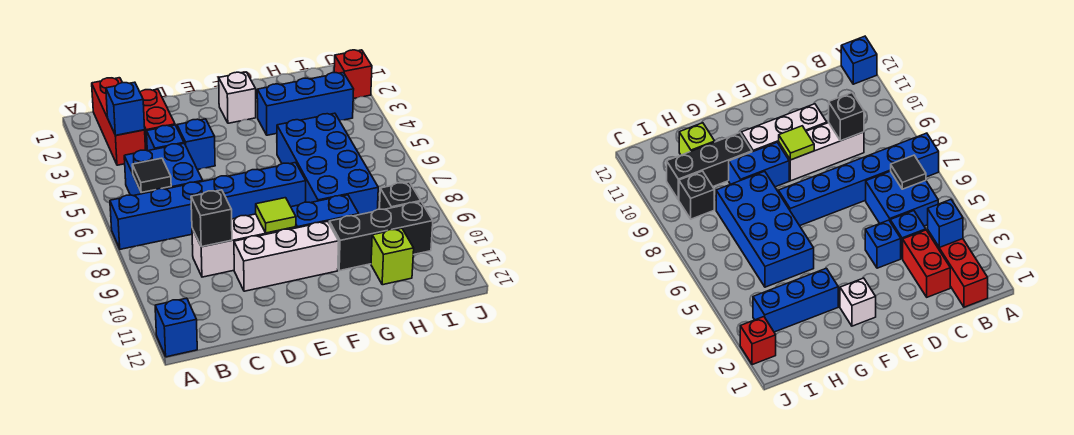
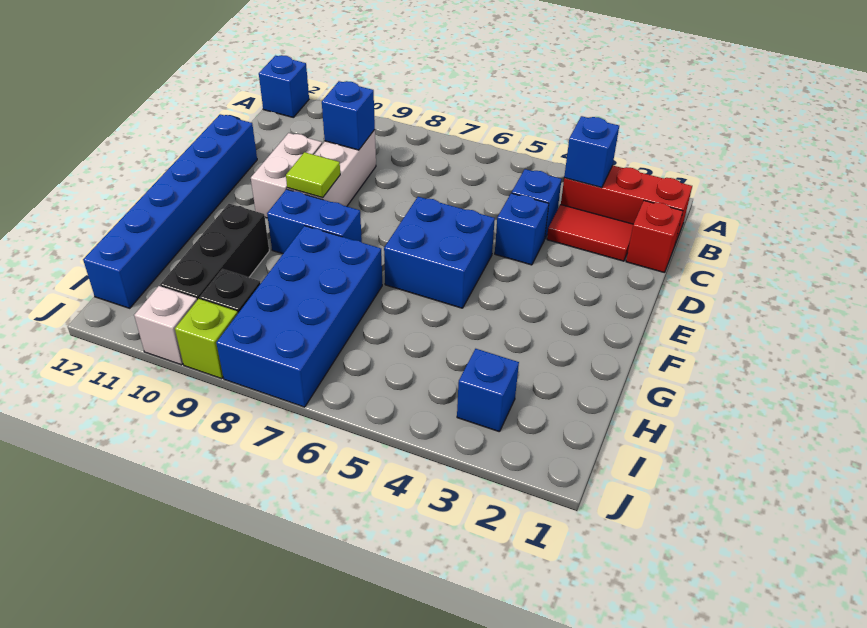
blue 1x6 brick [110,162,306,249] -> blue 1x6 brick moved to [83,114,257,308]
blue 2x2 brick [124,144,202,196] -> blue 2x2 brick moved to [384,197,495,308]
black 1x1 tile [132,158,171,193] -> none
red 1x2 brick [140,89,175,151] -> red 1x2 tile [547,204,633,261]
black 1x1 brick [191,190,232,247] -> blue 1x1 brick [322,81,375,150]
white 1x3 brick [234,221,339,291] -> white 1x2 brick [251,133,322,218]
white 1x1 brick [219,72,256,123] -> white 1x1 brick moved to [134,286,197,365]
blue 1x2 brick [291,195,359,228] -> blue 1x2 brick turned to [267,189,362,254]
blue 1x3 brick [257,72,354,135] -> blue 1x1 brick [457,349,519,432]
blue 2x4 brick [277,113,378,215] -> blue 2x4 brick turned to [216,226,382,407]
lime 1x1 brick [371,228,414,285] -> lime 1x1 brick moved to [175,299,238,379]
red 1x1 brick [334,50,372,99] -> red 1x1 brick moved to [626,201,683,273]

